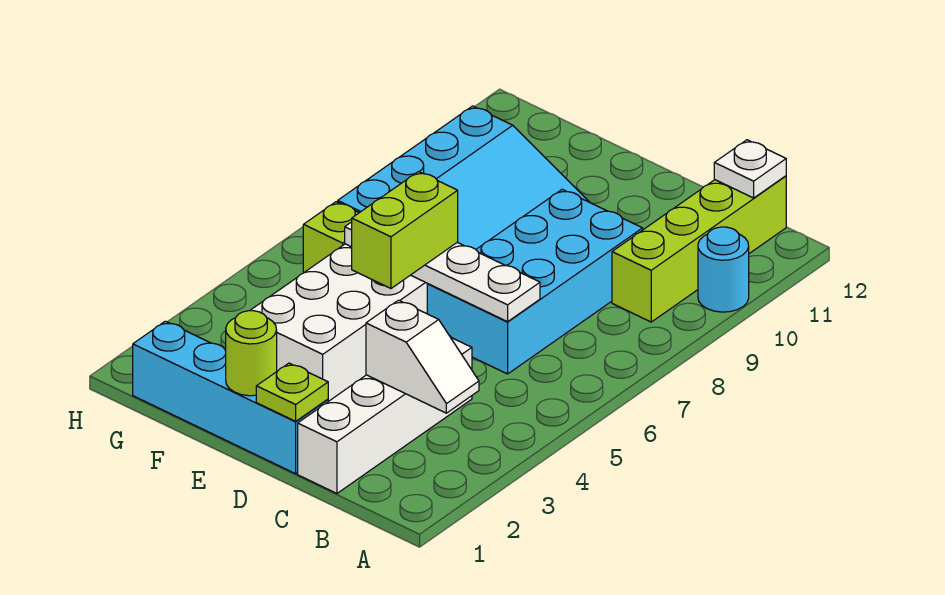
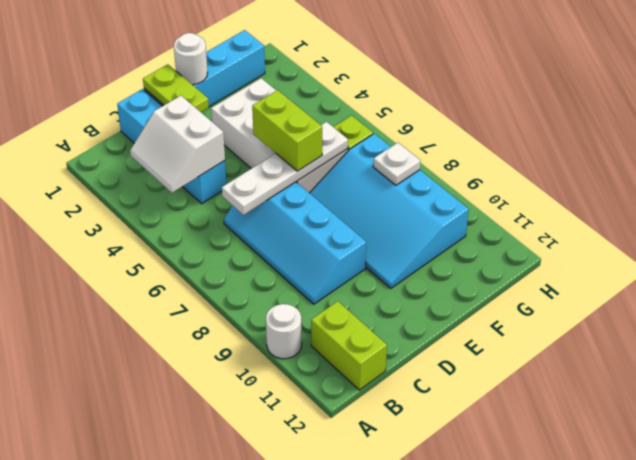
cyan 1x1 round brick [698,227,749,312] -> white 1x1 round brick [266,304,302,359]
white 1x2 slope [366,300,479,413] -> white 2x2 slope [130,96,225,193]
lime 1x4 brick [612,176,786,322] -> lime 1x2 brick [311,301,387,390]
white 1x1 plate [714,140,786,198] -> white 1x1 plate moved to [373,143,421,185]
white 1x4 brick [298,335,472,493] -> cyan 1x4 brick [117,89,227,203]
cyan 2x4 brick [427,189,643,374] -> cyan 2x4 slope [224,182,366,304]
lime 1x1 plate [256,363,328,421] -> lime 1x2 plate [143,64,209,112]
lime 1x1 round brick [226,311,277,396] -> white 1x1 round brick [174,33,208,85]

